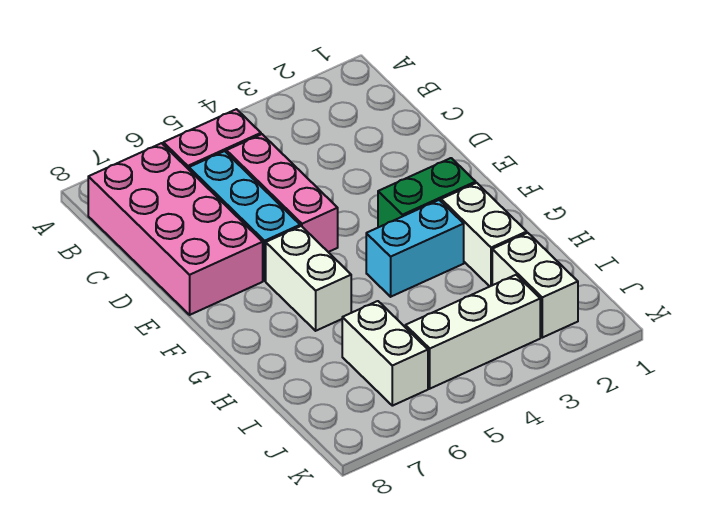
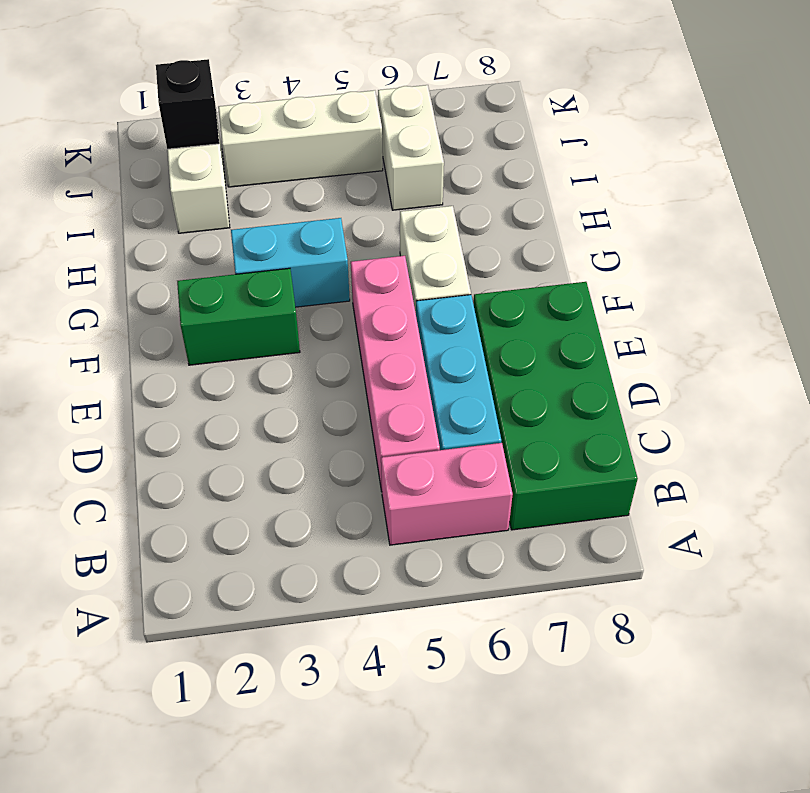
pink 2x4 brick [88,143,263,315] -> green 2x4 brick [474,282,638,530]
pink 1x3 brick [226,134,338,252] -> pink 1x4 brick [351,256,440,491]
white 1x2 brick [441,183,527,286] -> none
none -> black 1x1 brick [156,59,219,149]

